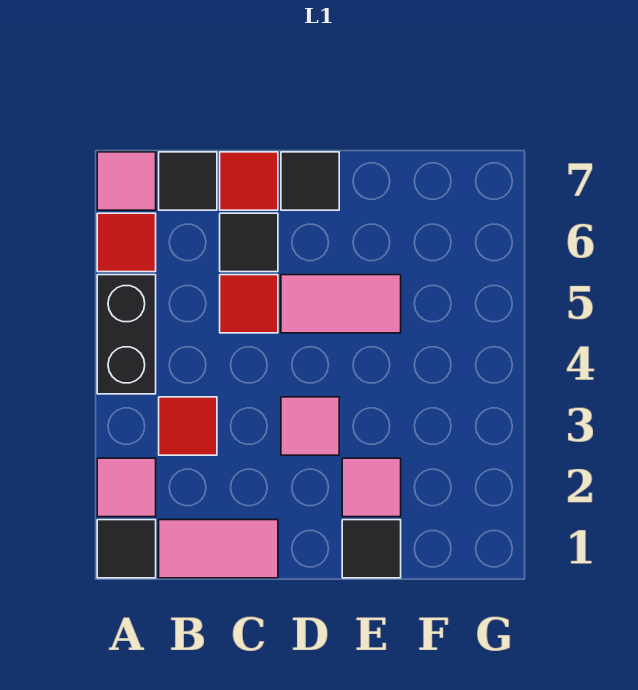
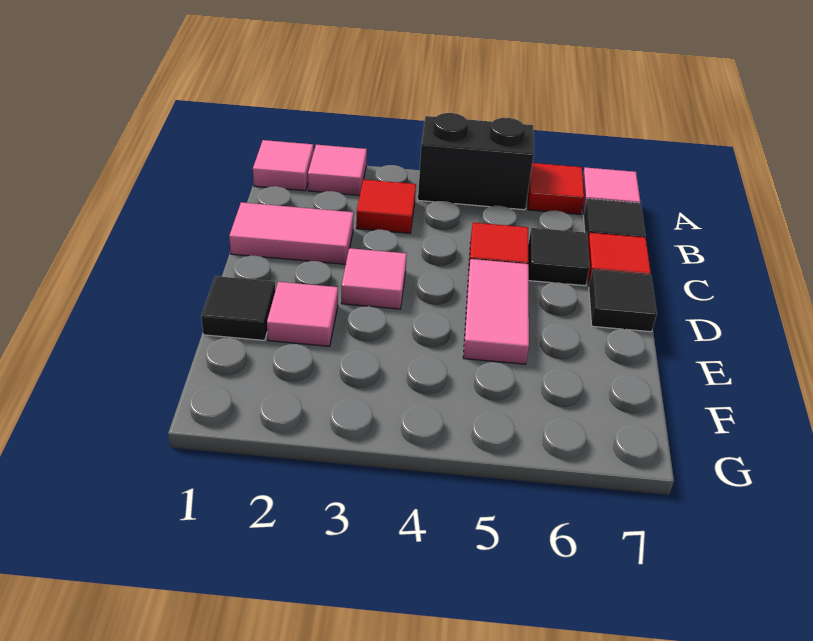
black 1x1 tile [97,520,156,578] -> pink 1x1 tile [253,140,313,191]
pink 1x2 tile [159,520,278,578] -> pink 1x2 tile turned to [229,202,354,264]

